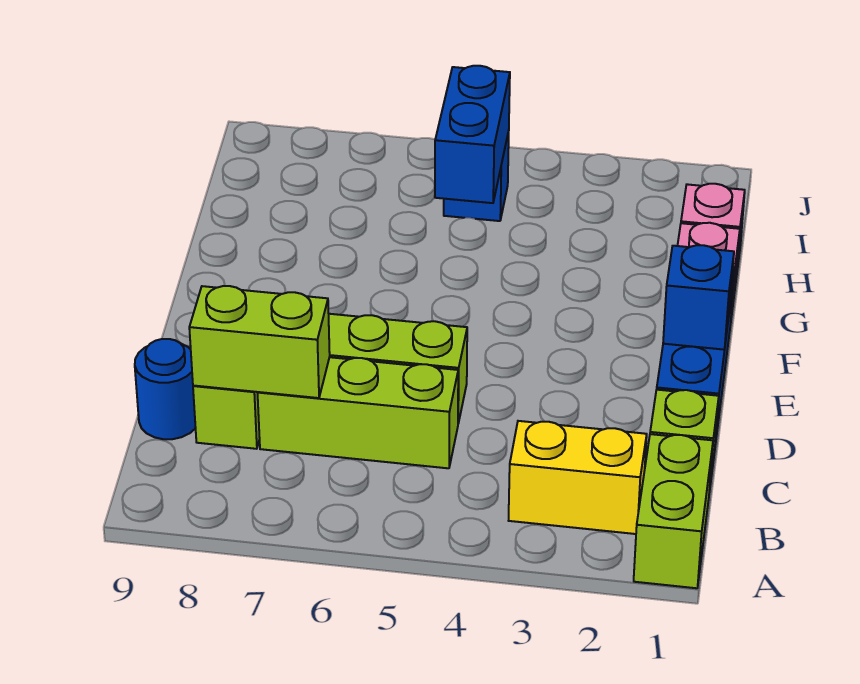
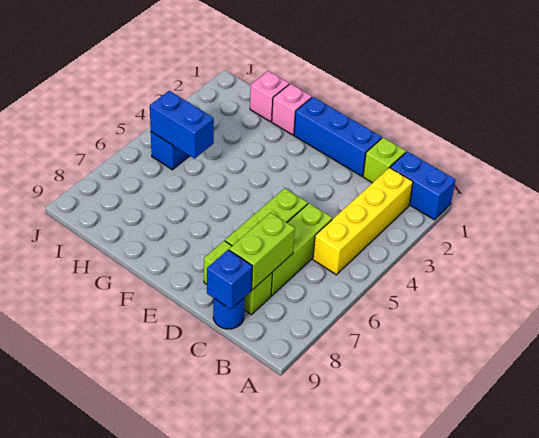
lime 1x2 brick [634,434,713,588] -> blue 1x2 brick [390,151,456,220]
yellow 1x2 brick [509,421,647,534] -> yellow 1x4 brick [313,168,413,275]
blue 1x1 brick [663,245,734,350] -> blue 1x1 brick moved to [207,250,252,309]

